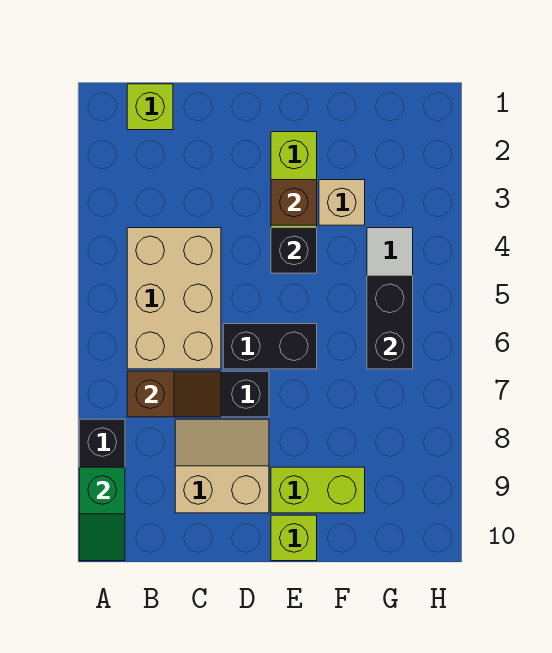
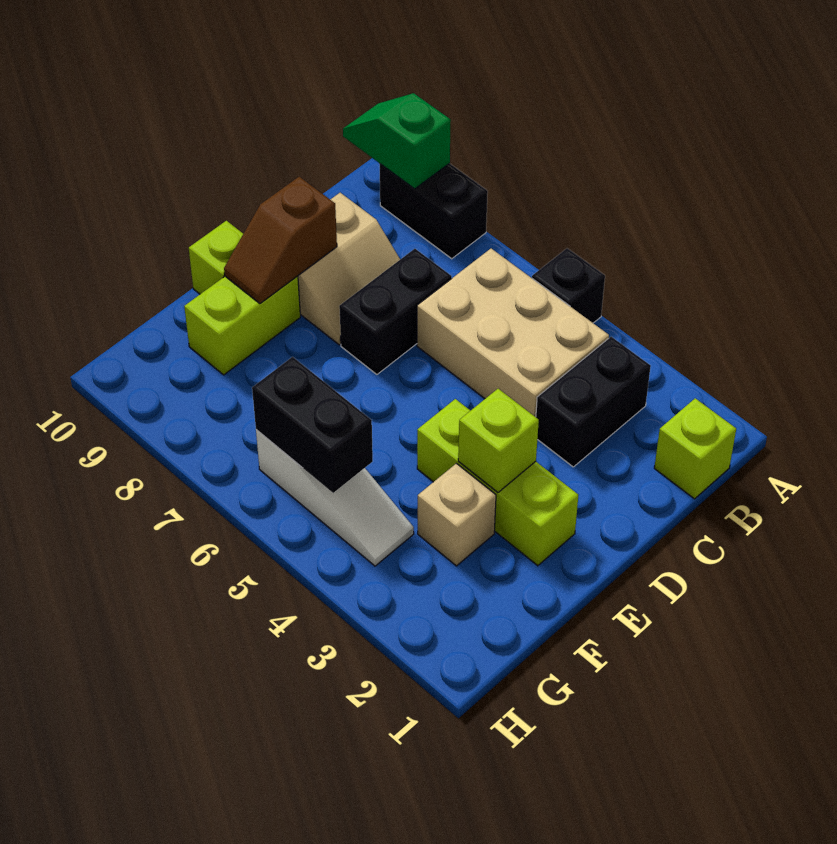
brown 1x2 slope [127,371,221,417] -> brown 1x2 slope moved to [224,177,337,303]
black 1x2 brick [223,324,317,369] -> black 1x2 brick moved to [536,337,651,467]
brown 1x1 brick [271,180,317,225] -> lime 1x1 brick [458,389,539,492]
black 1x1 brick [271,228,317,273] -> black 1x1 brick moved to [532,248,605,323]

